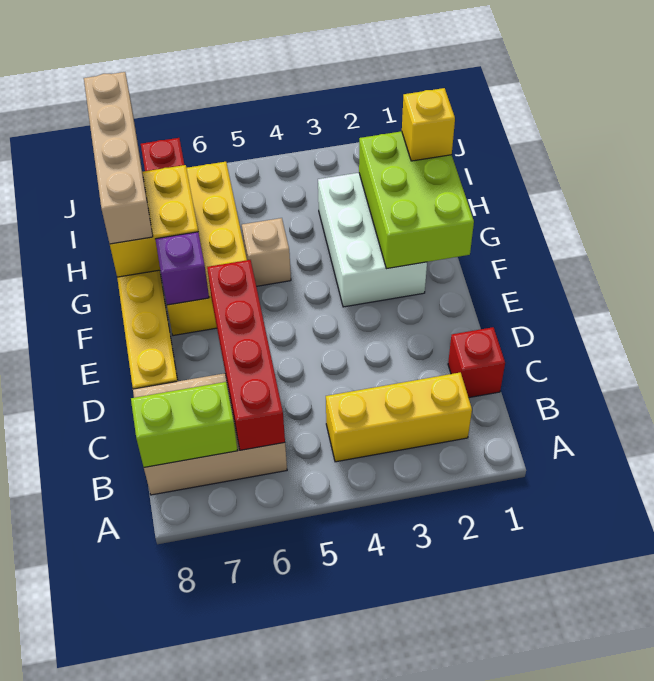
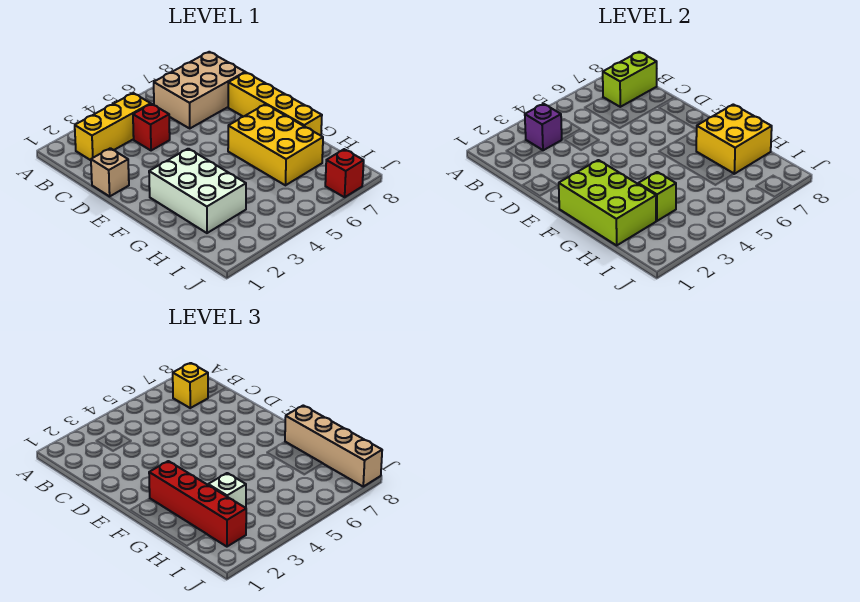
red 1x4 brick [207,260,285,450] -> red 1x4 brick moved to [149,461,246,547]
red 1x1 brick [448,327,505,398] -> red 1x1 brick moved to [133,104,170,151]
yellow 2x4 brick [167,162,247,336] -> yellow 2x3 brick [228,104,323,185]
purple 1x1 brick [155,232,209,305] -> purple 1x1 brick moved to [525,104,562,150]
tan 1x1 brick [242,218,291,286] -> tan 1x1 brick moved to [91,148,129,196]
yellow 1x1 brick [402,88,455,161] -> yellow 1x1 brick moved to [173,363,208,408]
none -> lime 1x1 brick [638,172,676,221]
none -> white 1x1 brick [208,473,246,508]

